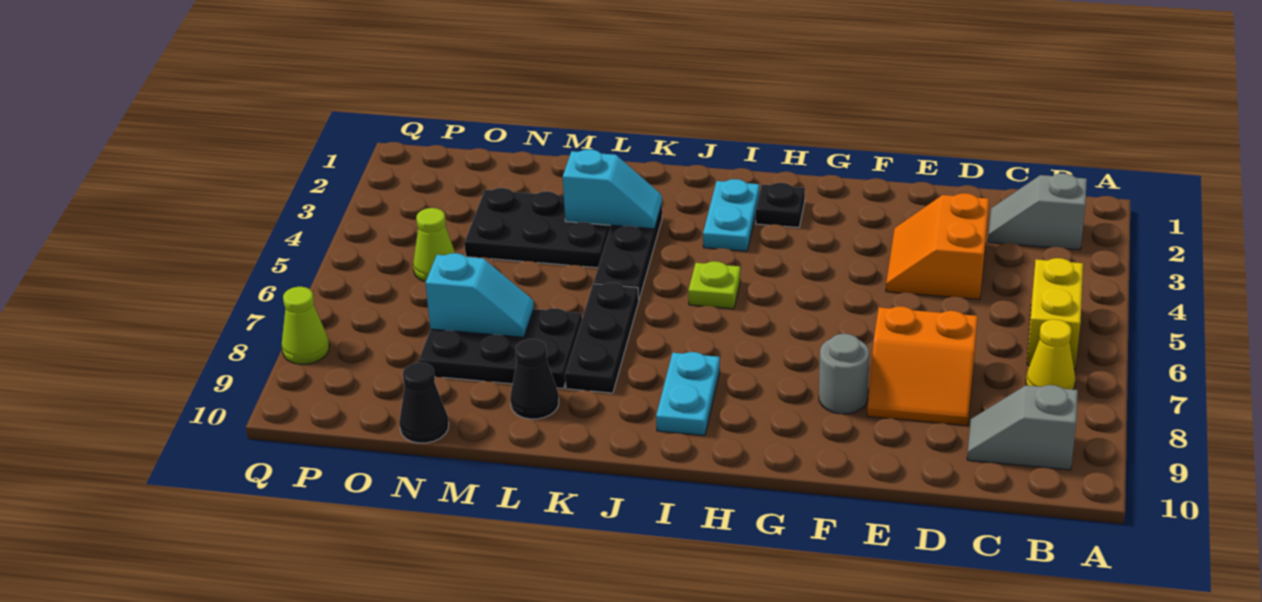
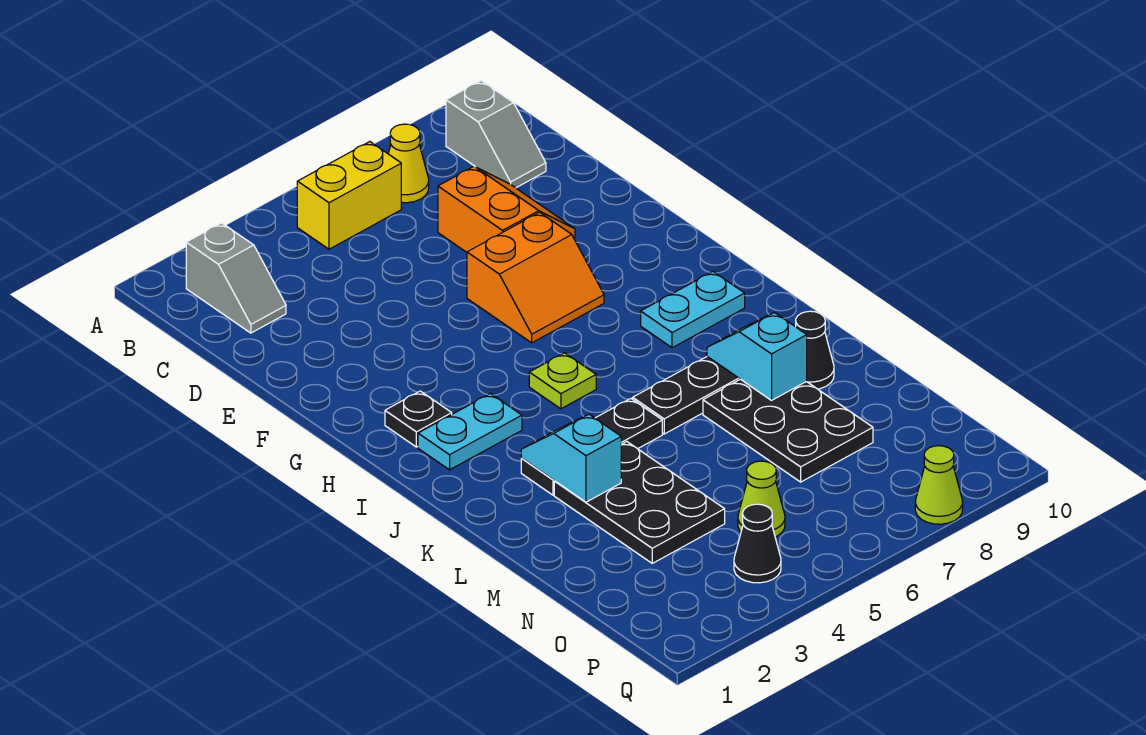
orange 2x2 slope [886,193,989,300] -> orange 2x2 slope moved to [467,212,604,343]
grey 1x1 round brick [819,334,869,414] -> none
cyan 1x2 slope [425,253,534,337] -> cyan 1x2 slope moved to [707,313,807,400]
black 1x1 cone [399,362,449,443] -> black 1x1 cone moved to [734,504,781,583]

